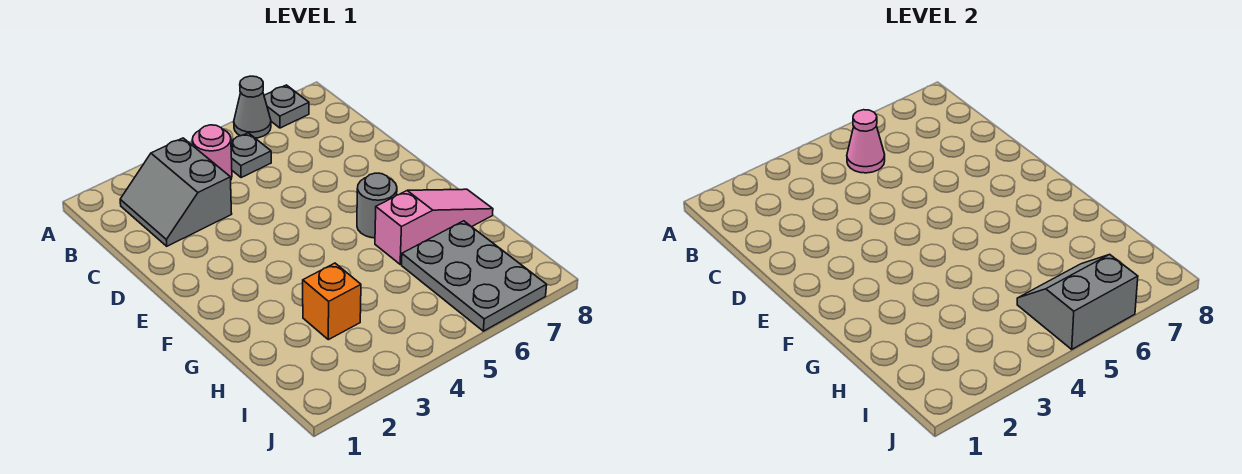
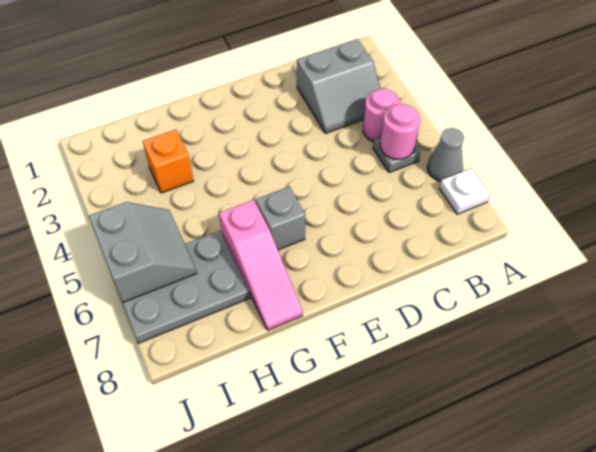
grey 1x1 plate [264,85,309,128] -> white 1x1 plate [439,168,490,214]
grey 2x2 slope [120,138,232,246] -> grey 2x2 slope turned to [297,39,381,133]
pink 1x1 cone [847,110,885,173] -> pink 1x1 round brick [380,104,420,159]
grey 1x1 round brick [357,173,397,238] -> grey 1x1 brick [256,187,305,250]

